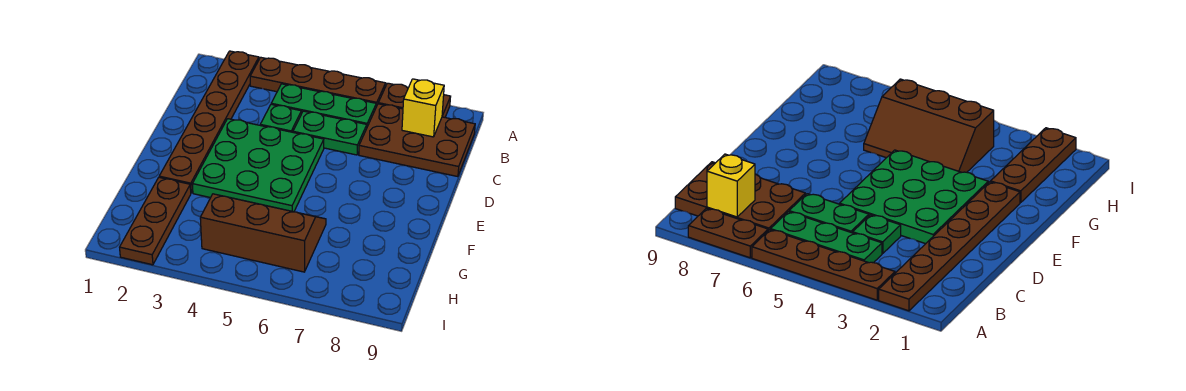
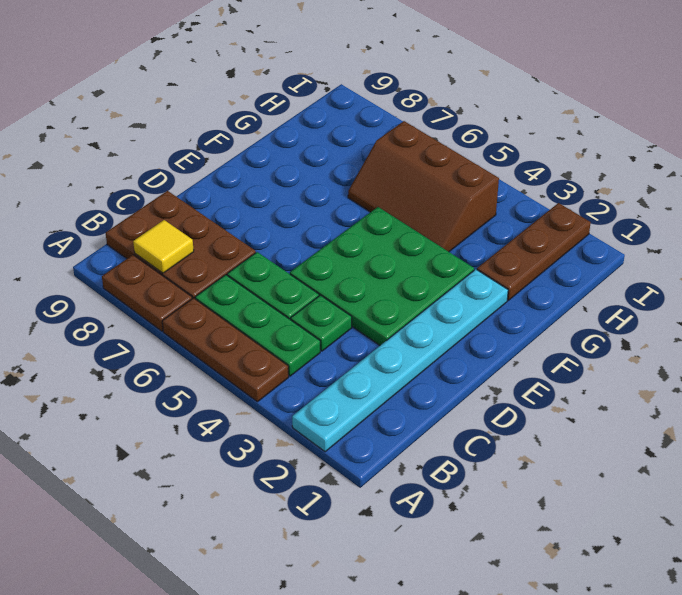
brown 1x6 plate [159,51,259,193] -> cyan 1x6 plate [292,269,508,452]
brown 1x4 plate [250,57,386,107] -> brown 1x3 plate [162,298,289,402]
yellow 1x1 brick [402,79,444,137] -> yellow 1x1 tile [133,220,194,273]

